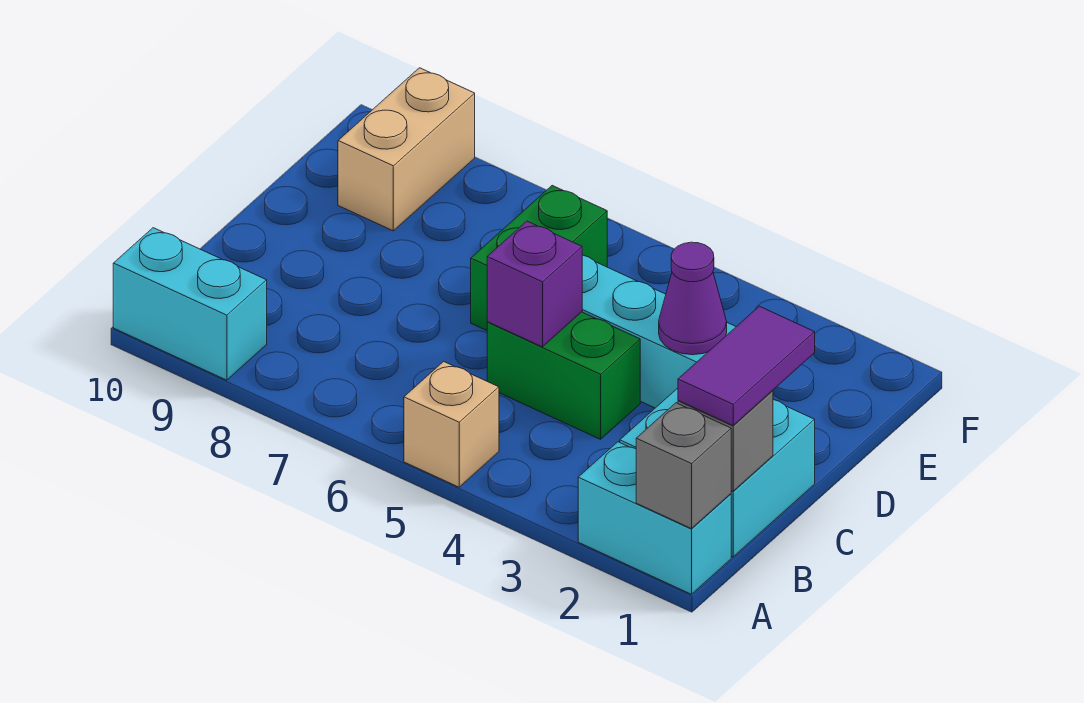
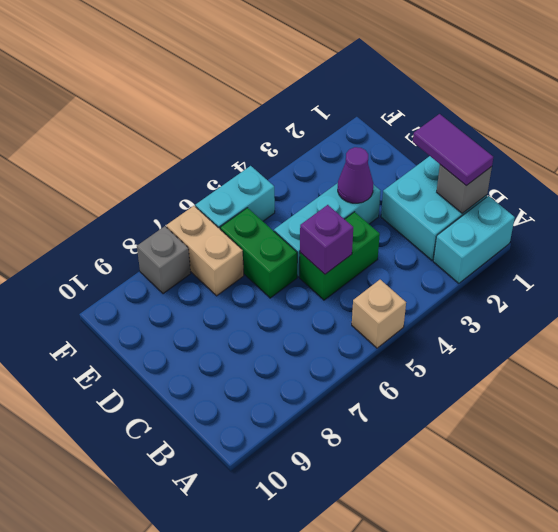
grey 1x1 brick [636,403,731,529] -> grey 1x1 brick moved to [137,226,191,294]
cyan 1x2 brick [113,228,267,380] -> cyan 1x2 brick moved to [195,166,275,229]
tan 1x2 brick [338,68,475,231] -> tan 1x2 brick moved to [166,206,244,296]

